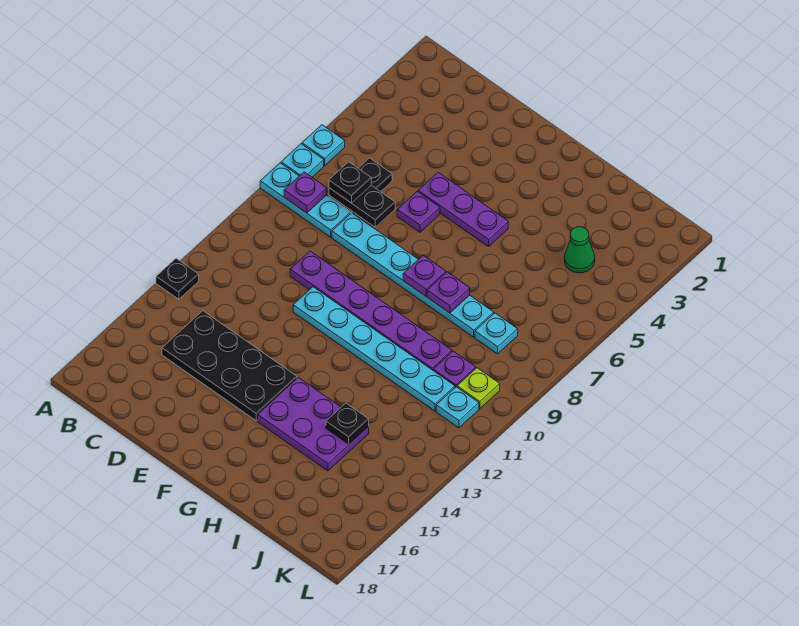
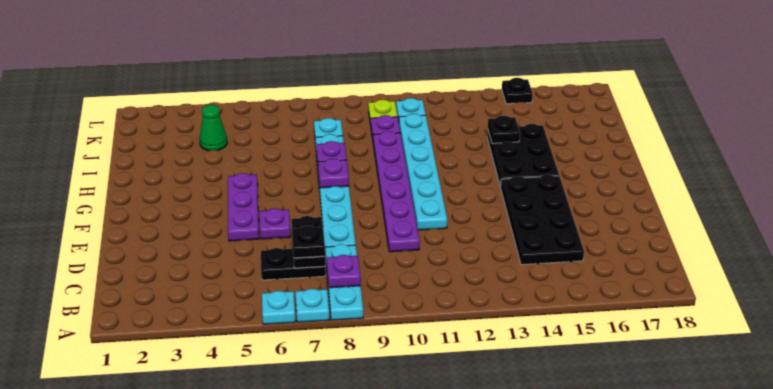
black 1x1 plate [156,258,199,299] -> black 1x1 plate moved to [502,78,533,104]
purple 2x3 plate [258,377,369,471] -> black 2x3 plate [487,124,559,187]

